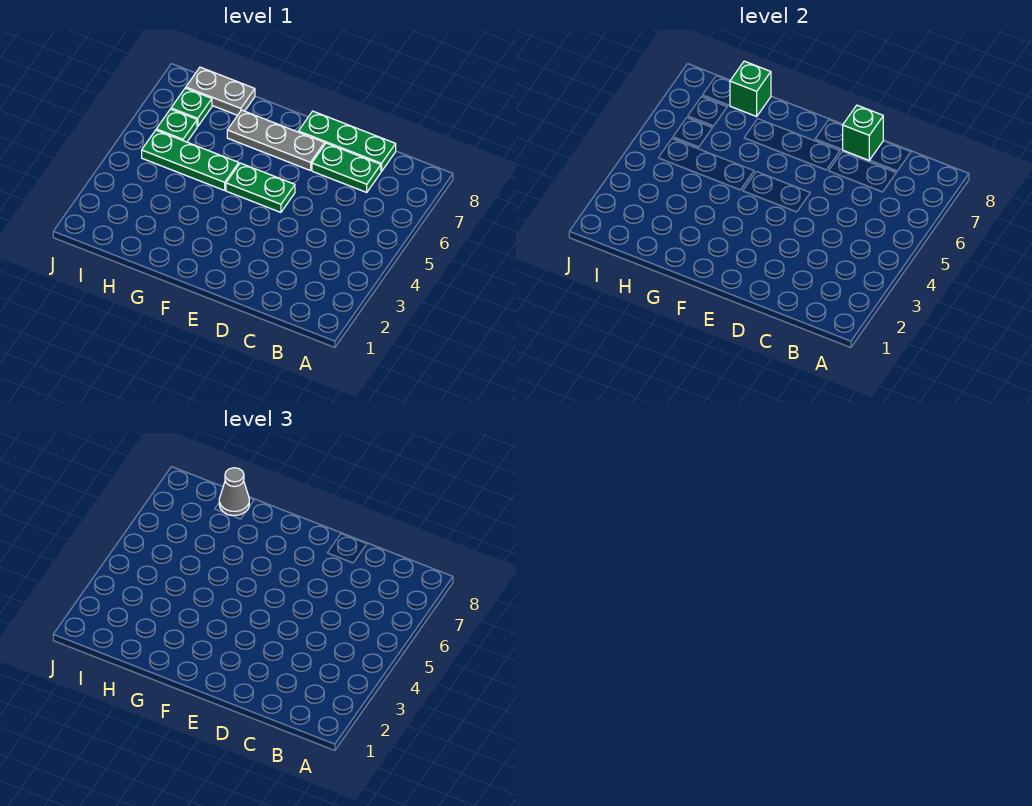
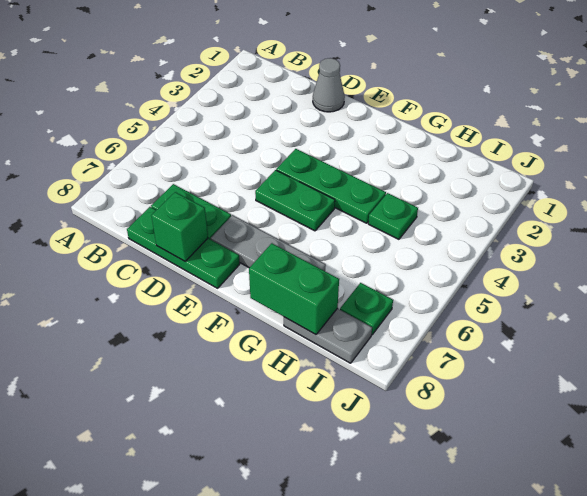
green 1x3 plate [142,130,239,190] -> green 1x3 plate moved to [276,149,386,223]
green 1x1 brick [730,61,771,116] -> green 1x2 brick [249,243,339,334]
grey 1x1 cone [219,468,249,515] -> grey 1x1 cone moved to [313,58,345,112]
green 1x1 plate [156,109,197,142] -> green 1x1 plate moved to [368,193,418,239]

